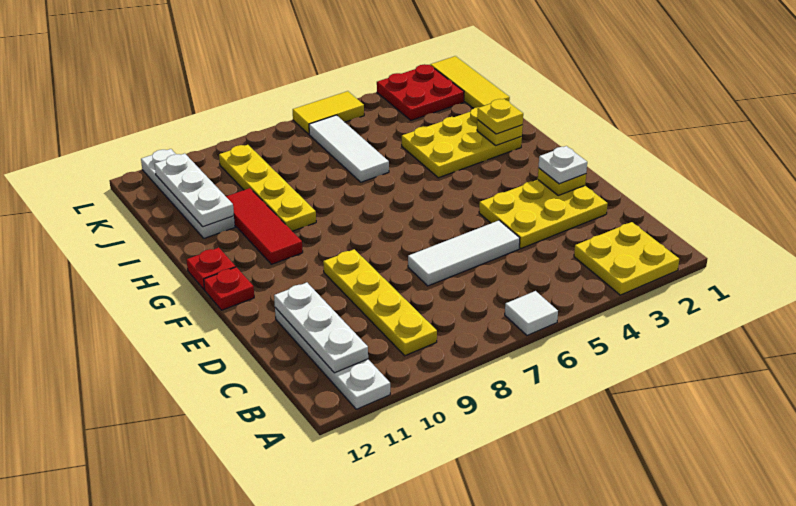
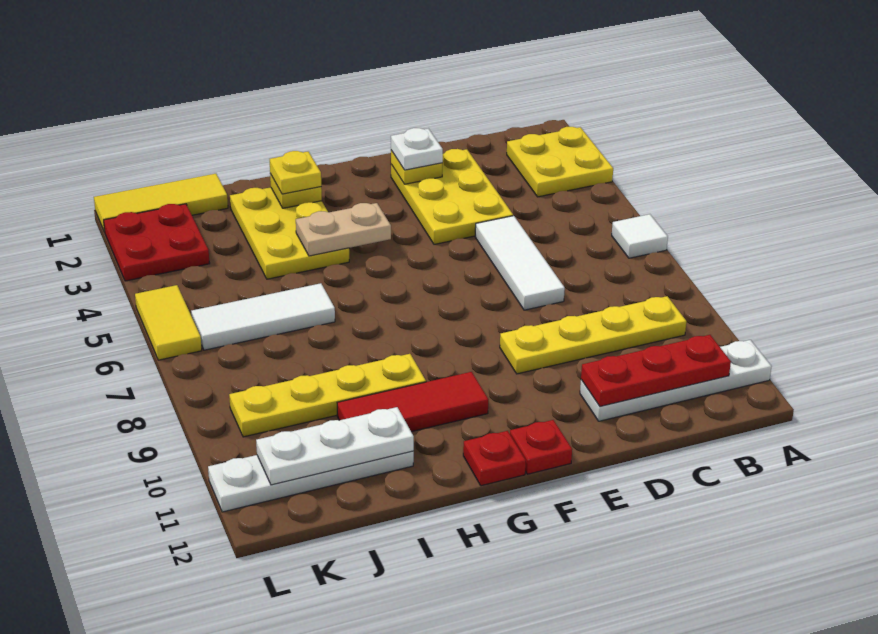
white 1x3 plate [274,283,368,373] -> red 1x3 plate [581,335,731,406]
none -> tan 1x2 plate [296,203,391,256]

